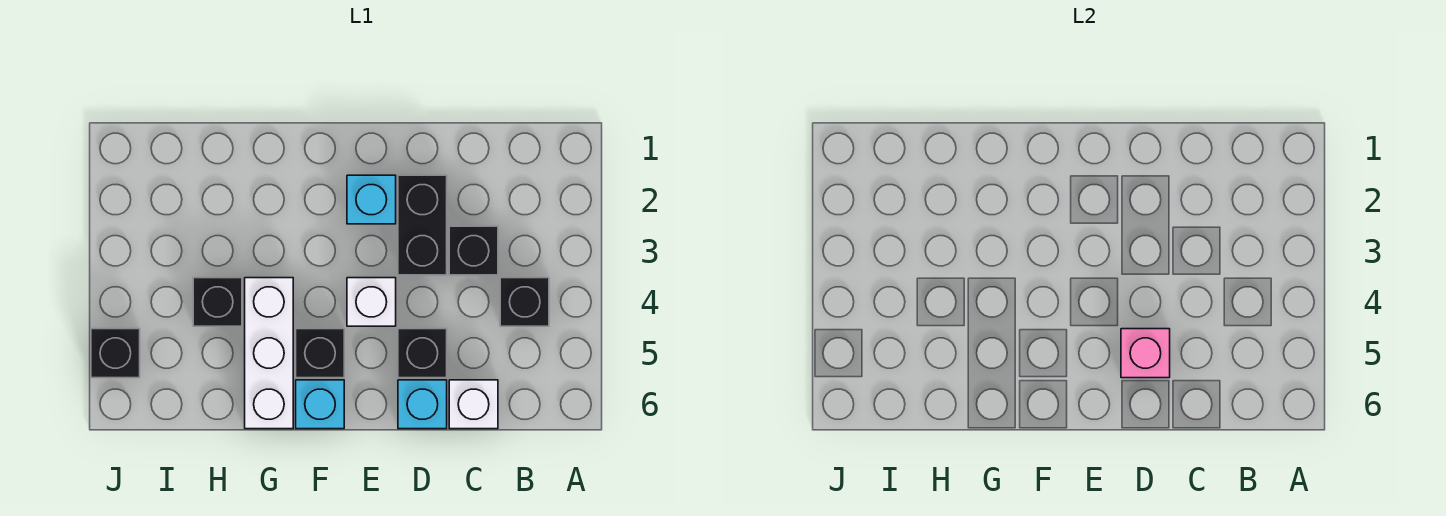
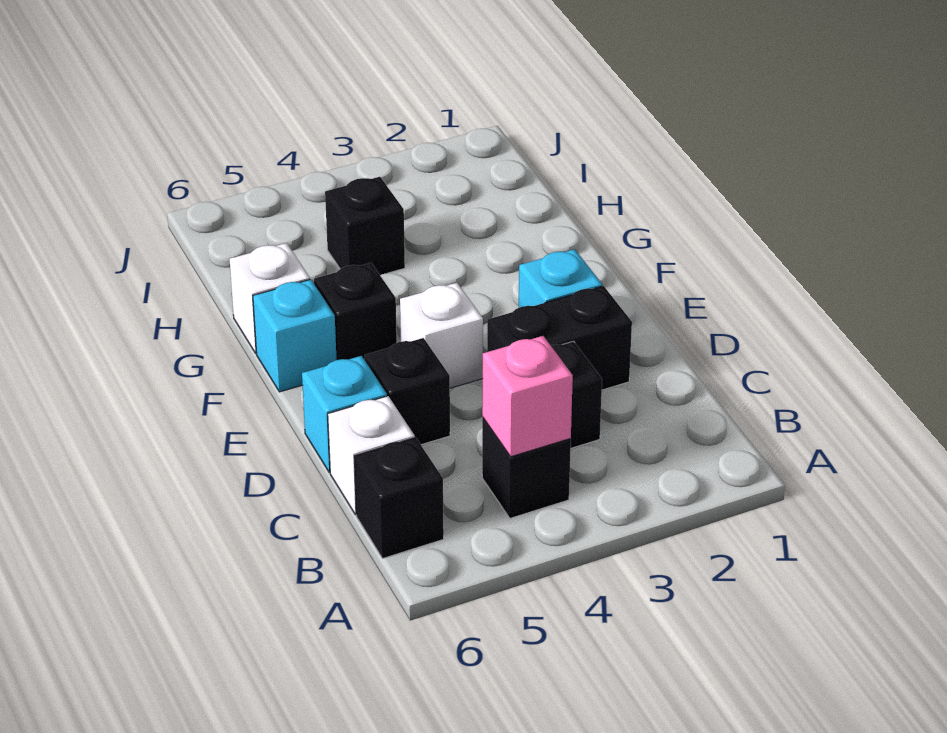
pink 1x1 brick [1121,329,1170,378] -> pink 1x1 brick moved to [482,336,573,457]
white 1x3 brick [245,278,293,429] -> white 1x1 brick [230,243,310,353]
black 1x1 brick [91,329,140,378] -> black 1x1 brick moved to [354,437,444,558]

